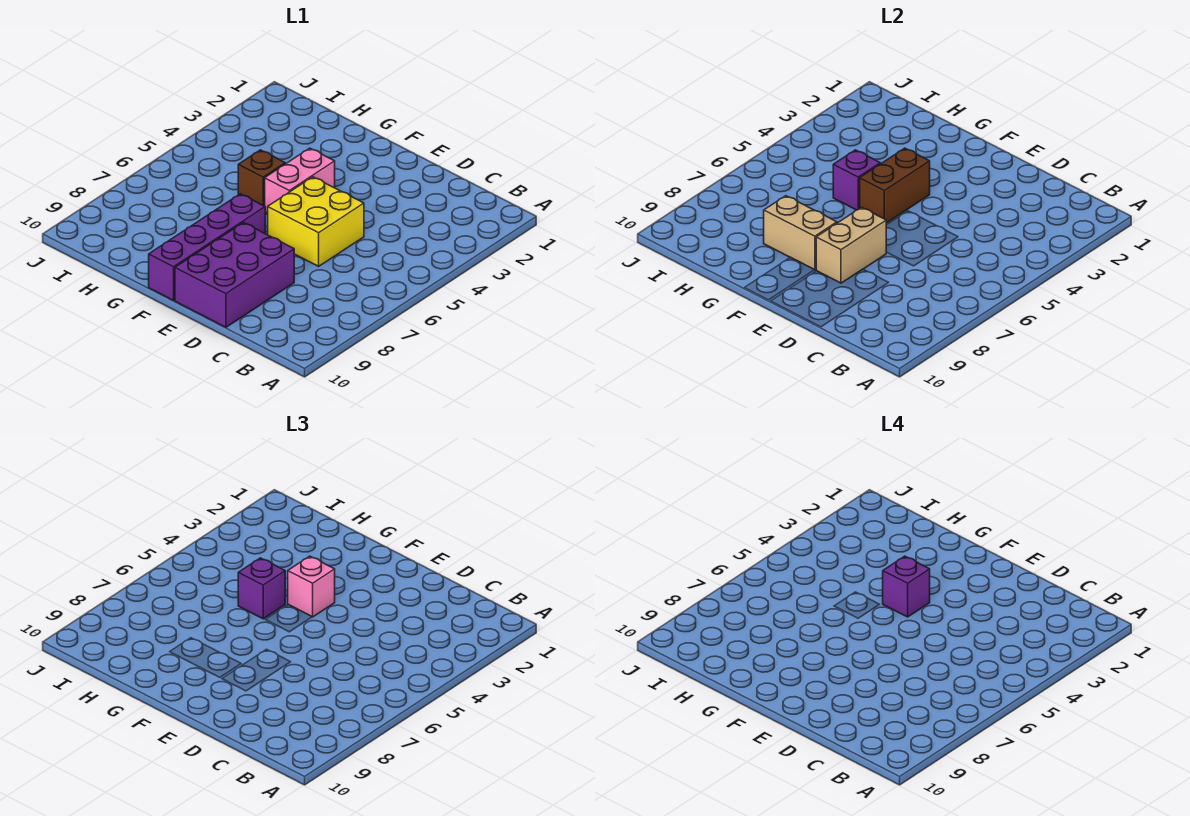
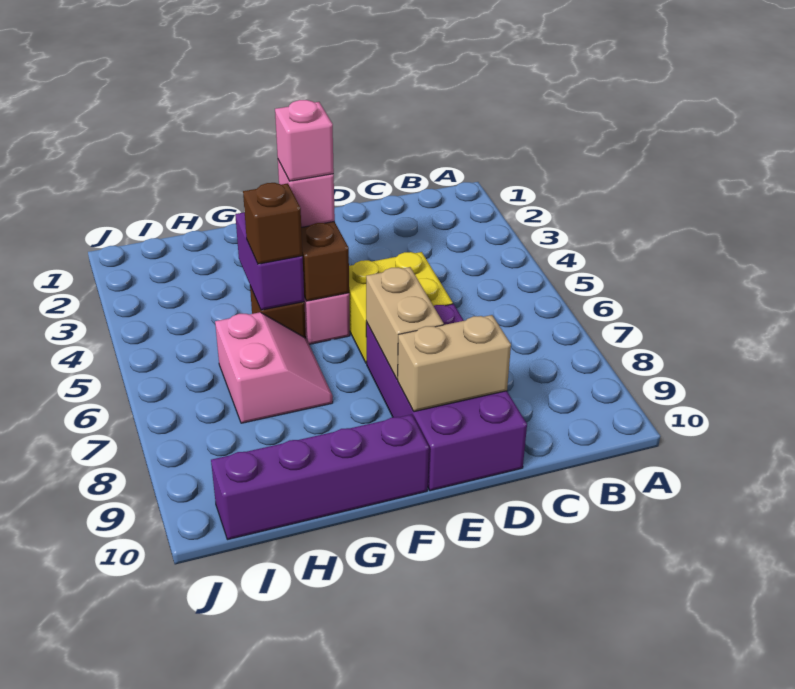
purple 2x3 brick [175,223,294,327] -> purple 2x4 brick [366,304,527,491]
purple 1x1 brick [883,556,930,617] -> pink 1x1 brick [275,100,334,181]
purple 1x4 brick [149,194,265,300] -> purple 1x4 brick turned to [211,414,429,540]
tan 1x2 brick [764,196,837,270] -> tan 1x2 brick moved to [398,315,511,412]
purple 1x1 brick [833,150,880,210] -> purple 1x2 brick [235,212,305,310]
purple 1x1 brick [238,558,285,619] -> brown 1x1 brick [243,183,302,264]
none -> pink 2x2 slope [215,312,333,423]

